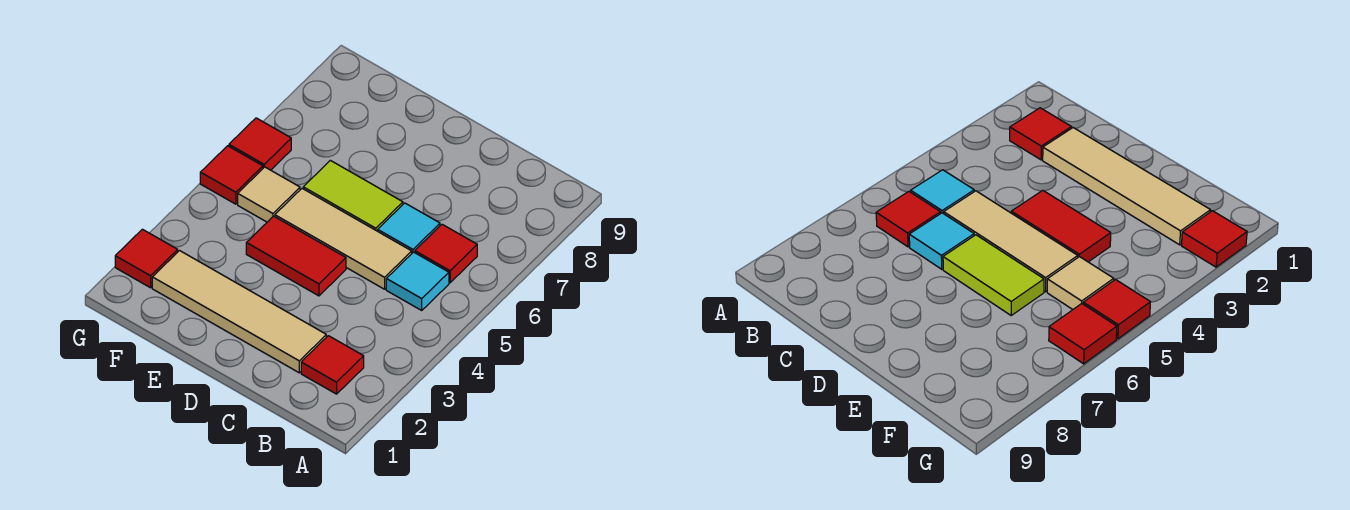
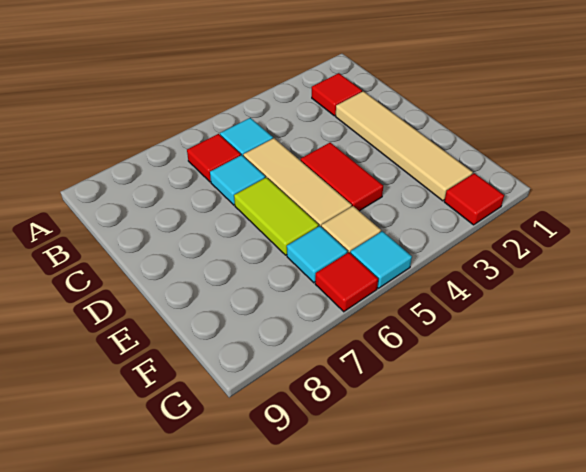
none -> cyan 1x1 tile [287,226,347,283]
red 1x1 tile [200,146,263,204] -> cyan 1x1 tile [350,231,412,288]

